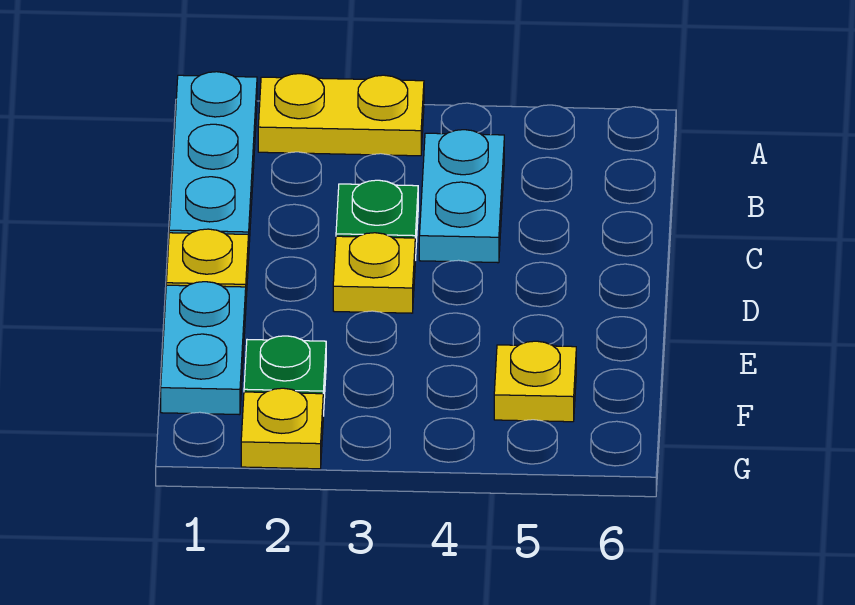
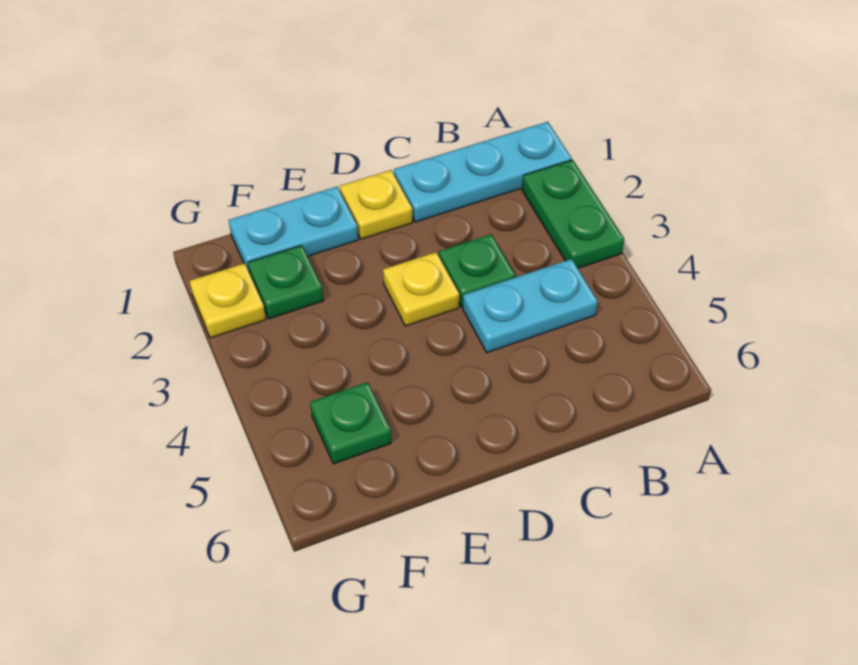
yellow 1x2 plate [258,74,424,156] -> green 1x2 plate [522,160,624,268]
yellow 1x1 plate [494,341,576,422] -> green 1x1 plate [310,382,391,464]

